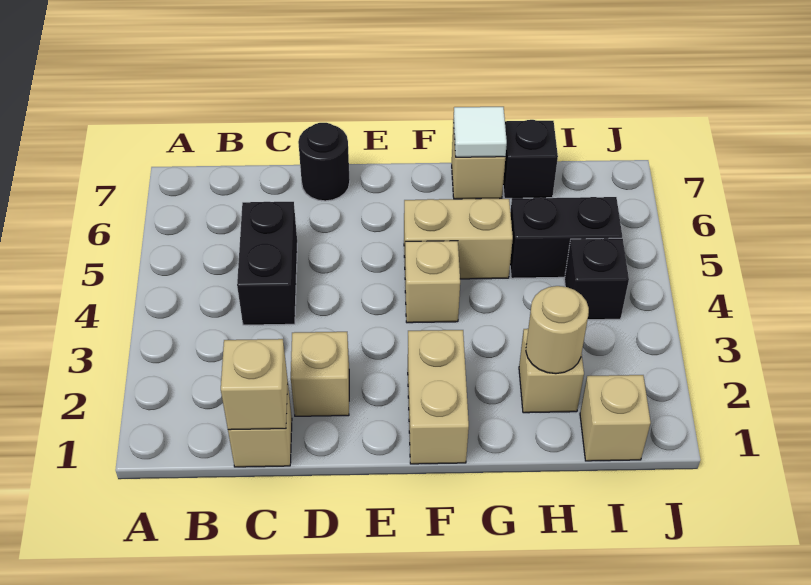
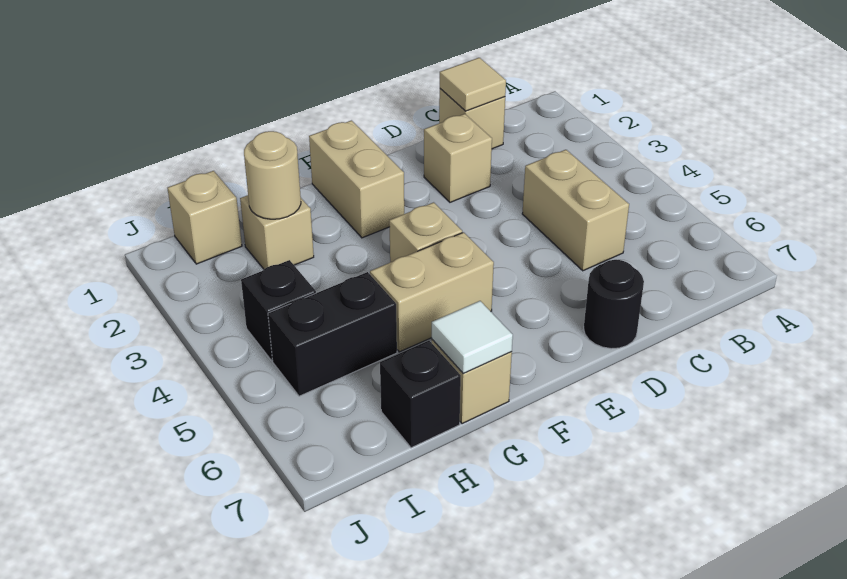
tan 1x1 brick [221,339,288,430] -> tan 1x1 tile [440,58,506,111]
black 1x2 brick [237,202,297,325] -> tan 1x2 brick [522,150,629,271]

